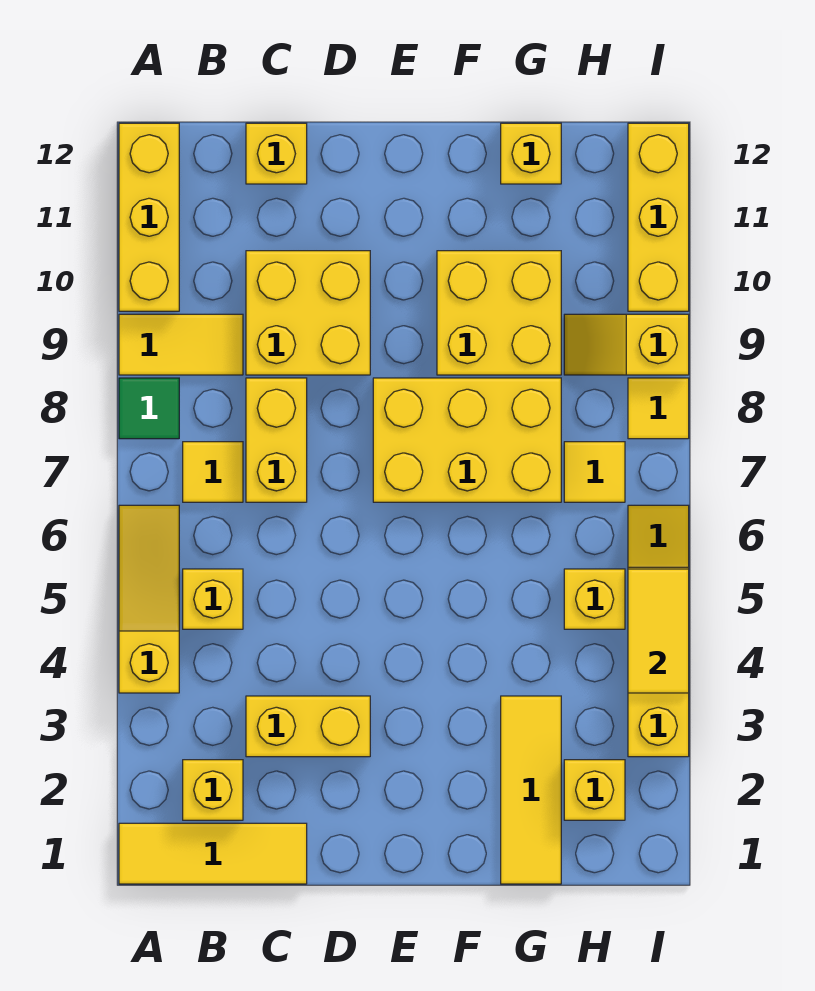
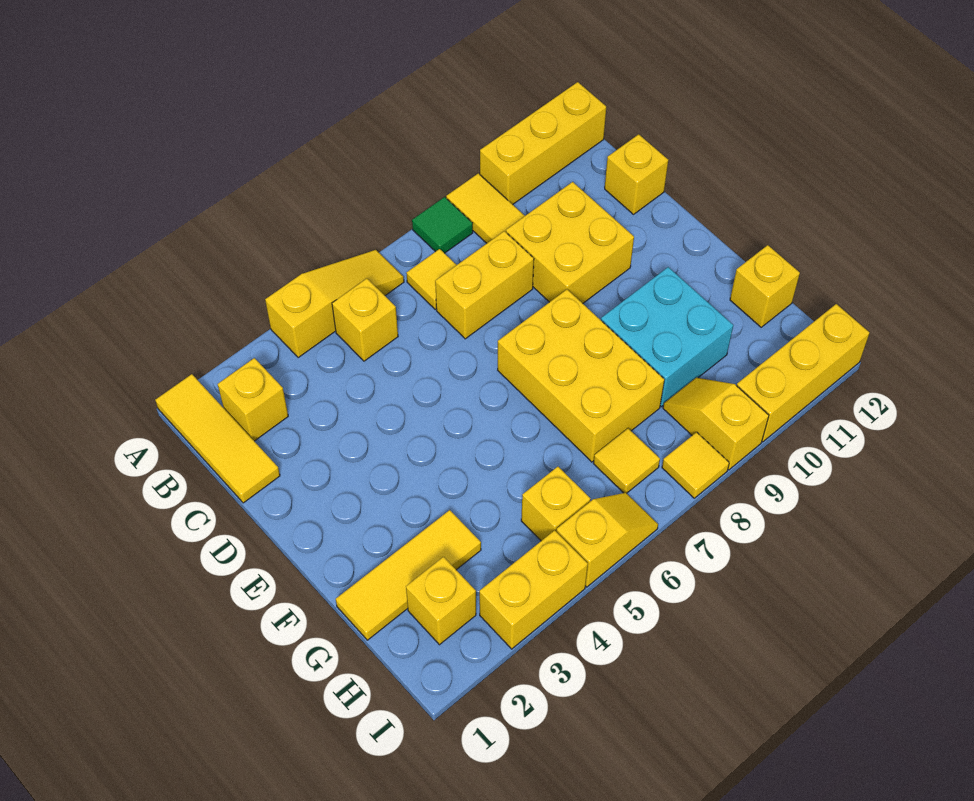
yellow 1x2 brick [246,696,370,757] -> none
yellow 2x2 brick [437,251,561,375] -> cyan 2x2 brick [601,267,733,407]
yellow 1x2 tile [628,569,689,693] -> none

